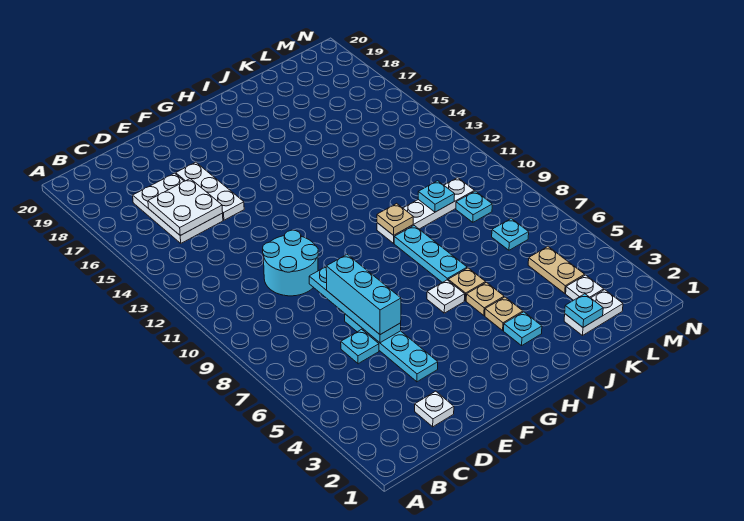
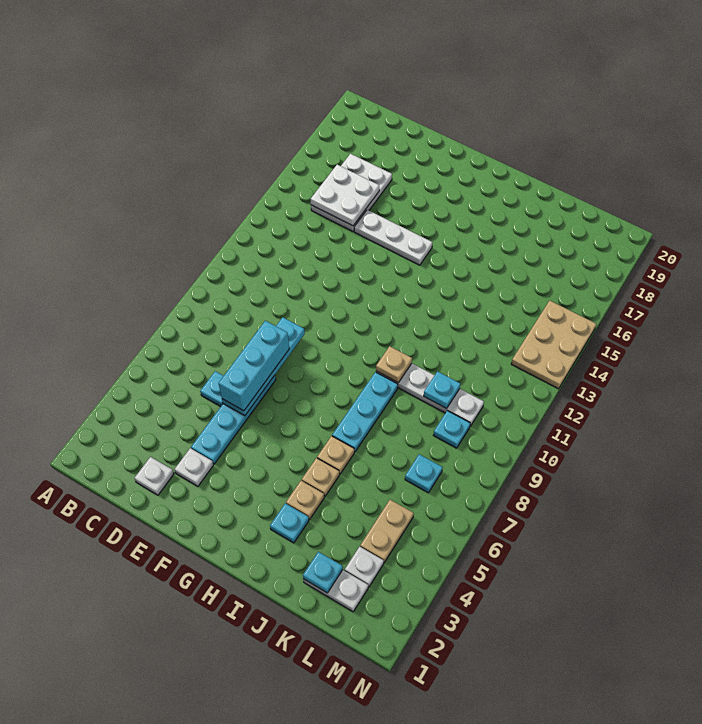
cyan 2x2 round brick [263,230,318,296] -> none
white 1x3 plate [176,162,244,220] -> white 1x3 plate turned to [354,210,433,265]
white 1x1 plate [427,280,465,313] -> white 1x1 plate moved to [175,448,213,486]
none -> tan 2x3 plate [511,301,596,389]

